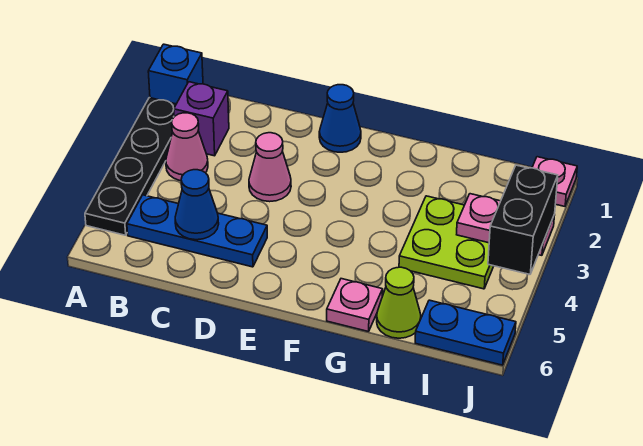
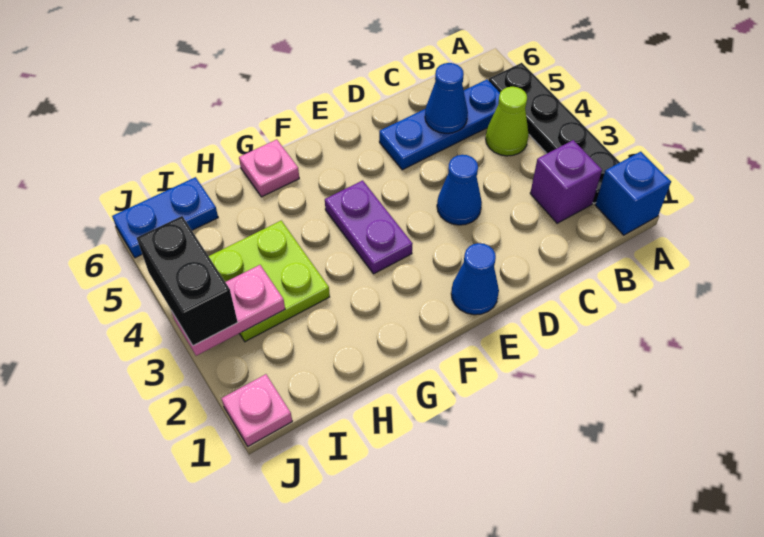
pink 1x1 cone [166,113,208,181] -> none
pink 1x1 cone [249,133,291,202] -> blue 1x1 cone [437,155,482,225]
none -> purple 1x2 plate [325,180,413,274]
lime 1x1 cone [377,267,421,338] -> lime 1x1 cone moved to [486,87,529,156]

